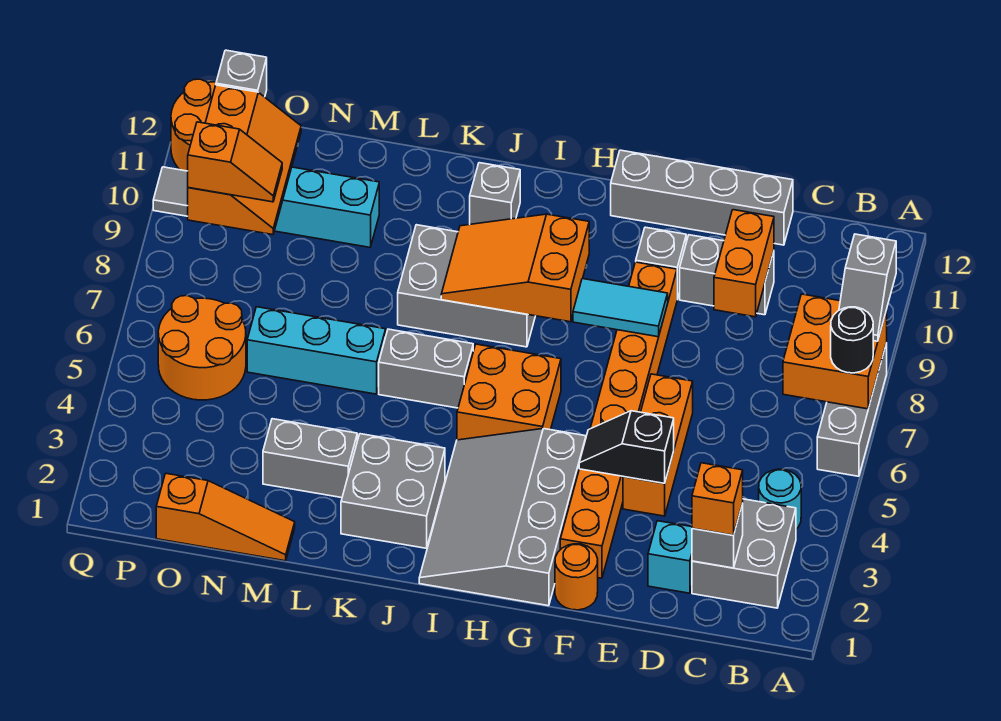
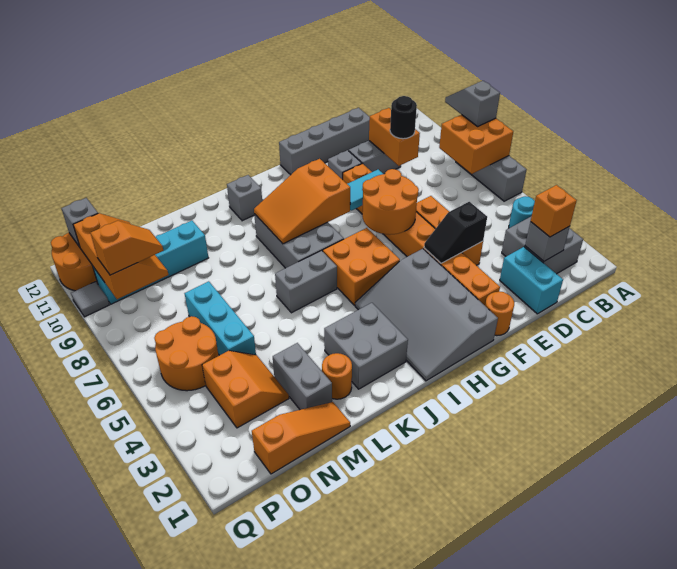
black 1x1 round brick [831,307,873,373] -> black 1x1 round brick moved to [390,96,417,139]
grey 1x2 slope [839,234,896,341] -> grey 1x2 slope turned to [445,81,500,126]
cyan 1x1 brick [648,521,692,593] -> cyan 1x2 brick [500,247,563,314]
none -> orange 2x2 round brick [362,169,419,235]
grey 2x3 brick [398,225,535,347] -> grey 2x3 brick turned to [254,214,344,268]
none -> orange 1x1 round brick [322,353,352,399]
grey 1x2 brick [263,419,357,498] -> grey 1x2 brick turned to [273,343,332,410]
cyan 1x3 brick [247,307,386,394] -> cyan 1x3 brick turned to [185,281,256,355]
none -> orange 2x2 slope [202,351,289,428]

